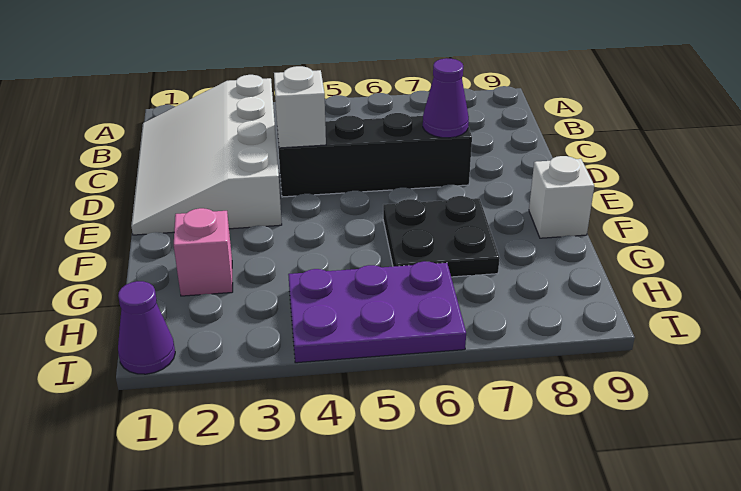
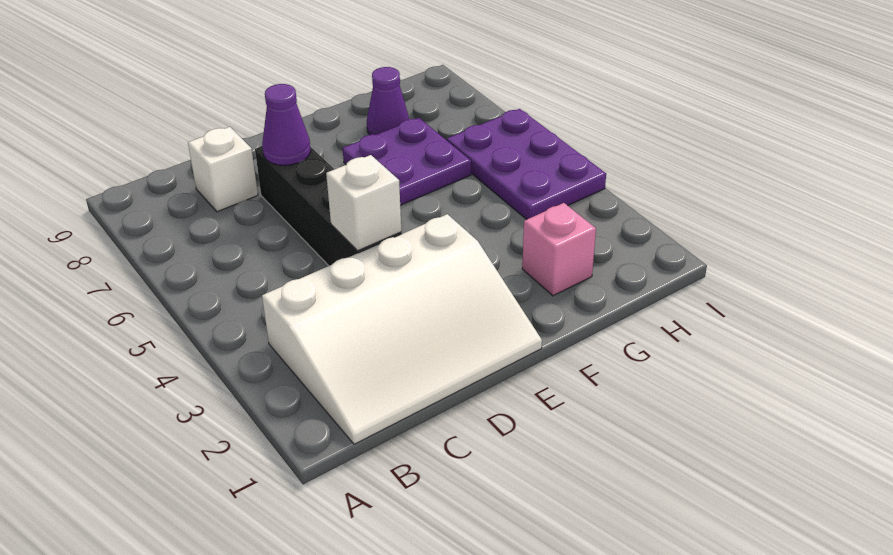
black 2x2 plate [383,196,500,277] -> purple 2x2 plate [343,118,471,205]
white 1x1 brick [529,156,594,238] -> white 1x1 brick moved to [188,127,258,212]
purple 1x1 cone [118,281,175,374] -> purple 1x1 cone moved to [367,67,409,135]

